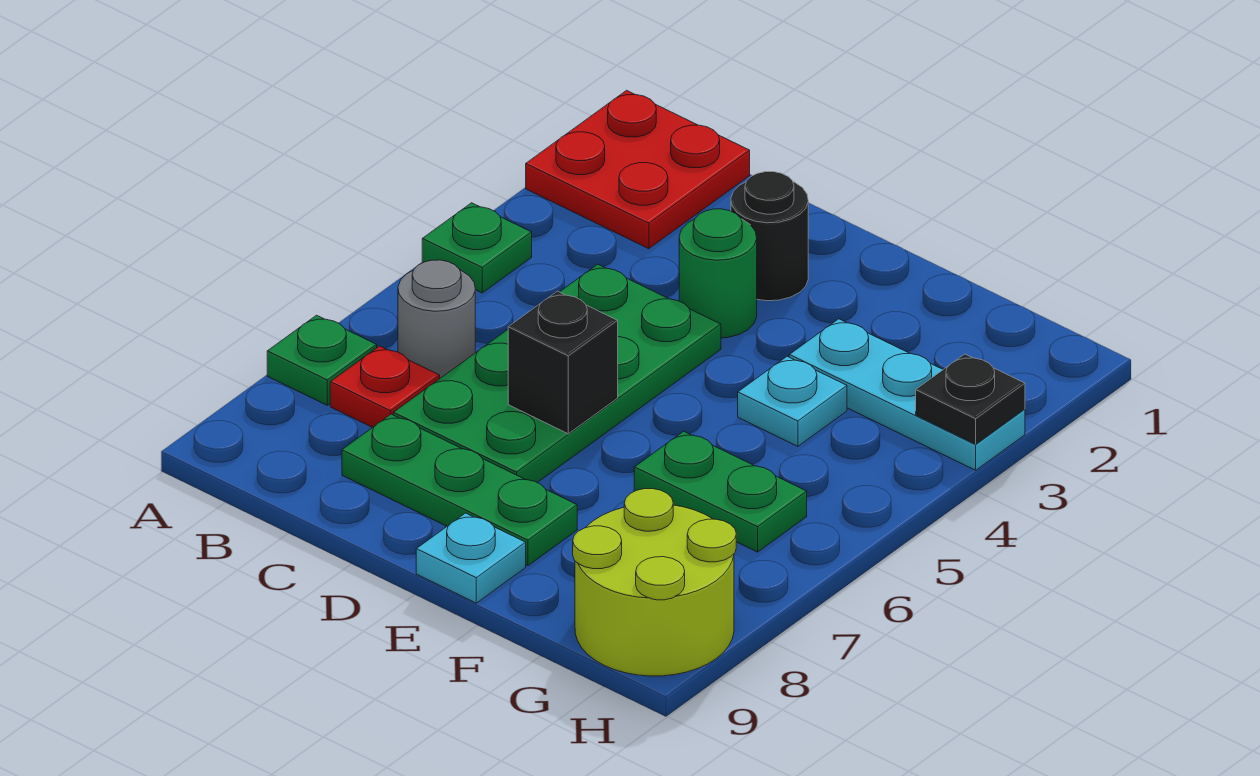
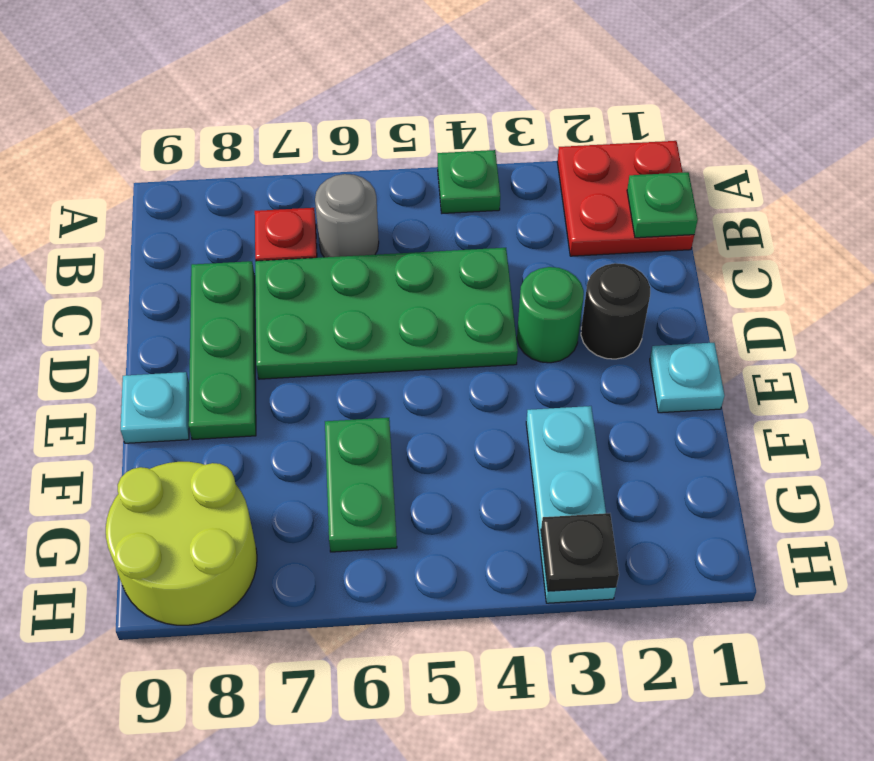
green 1x1 plate [267,315,377,405] -> green 1x1 plate moved to [627,172,698,238]
black 1x1 brick [508,291,618,434] -> none
cyan 1x1 plate [738,356,847,446] -> cyan 1x1 plate moved to [650,343,725,413]

